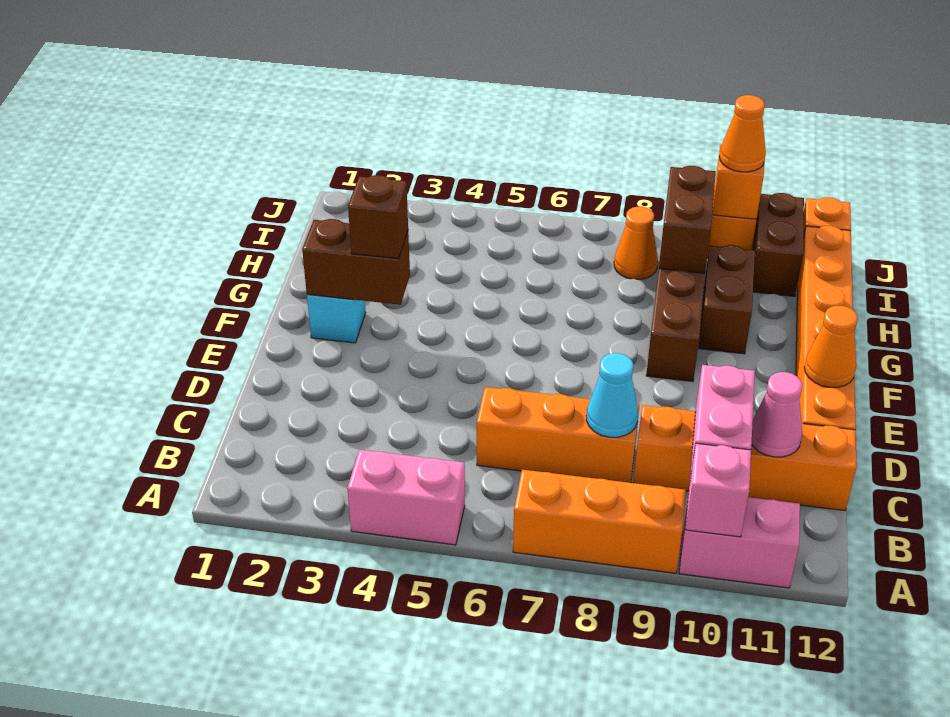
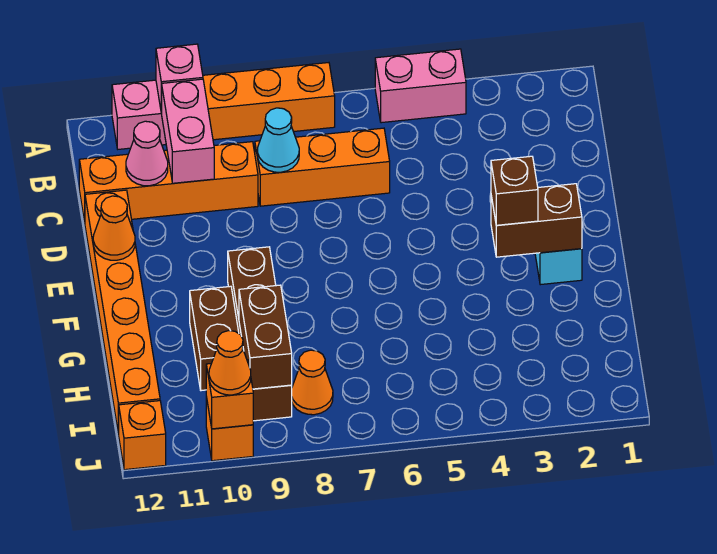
brown 1x2 brick [753,193,804,296] -> none

